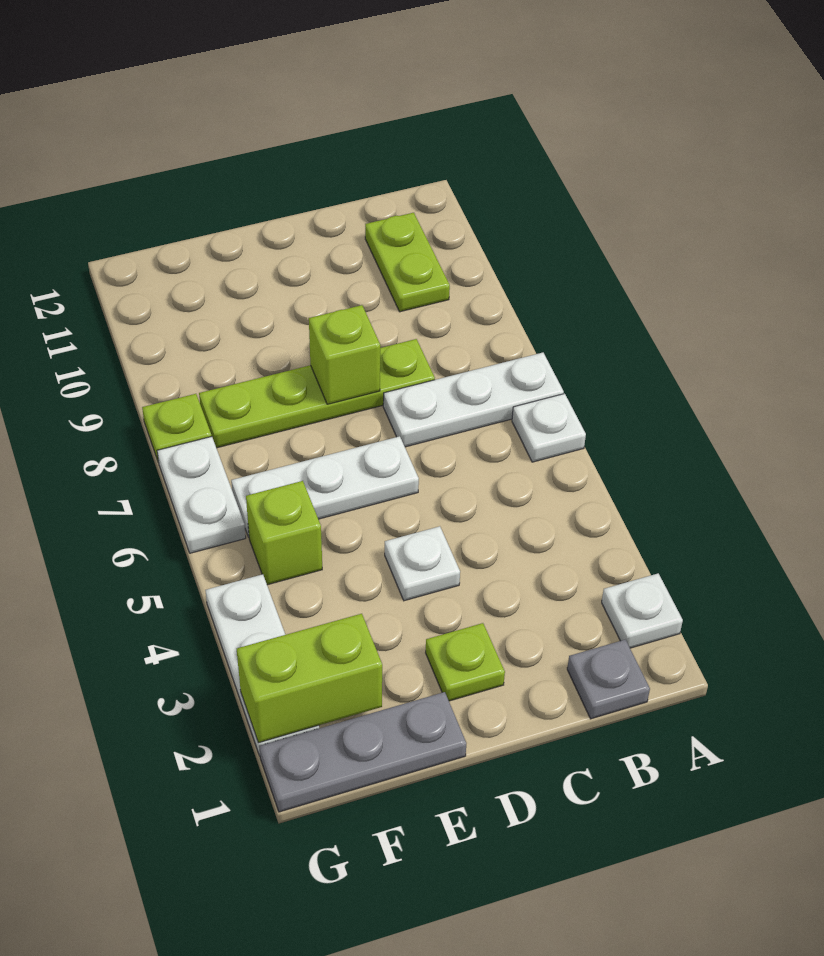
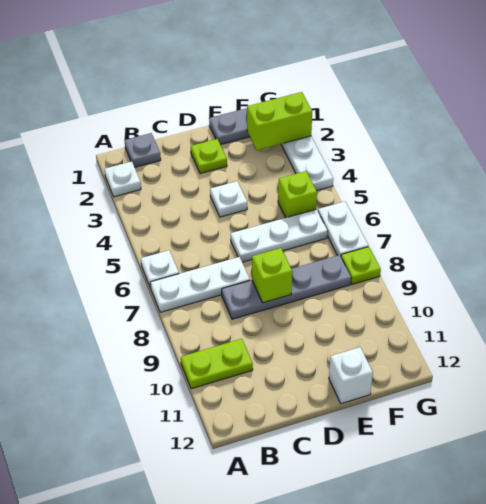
lime 1x2 plate [365,213,450,312] -> lime 1x2 plate turned to [181,339,253,389]
lime 1x4 plate [199,339,435,448] -> grey 1x4 plate [222,255,351,319]
none -> white 1x1 brick [329,347,373,404]

